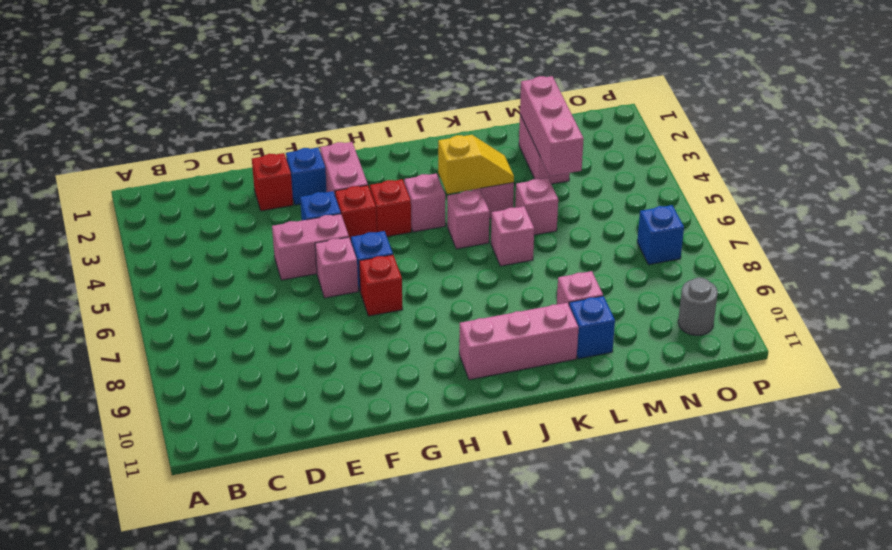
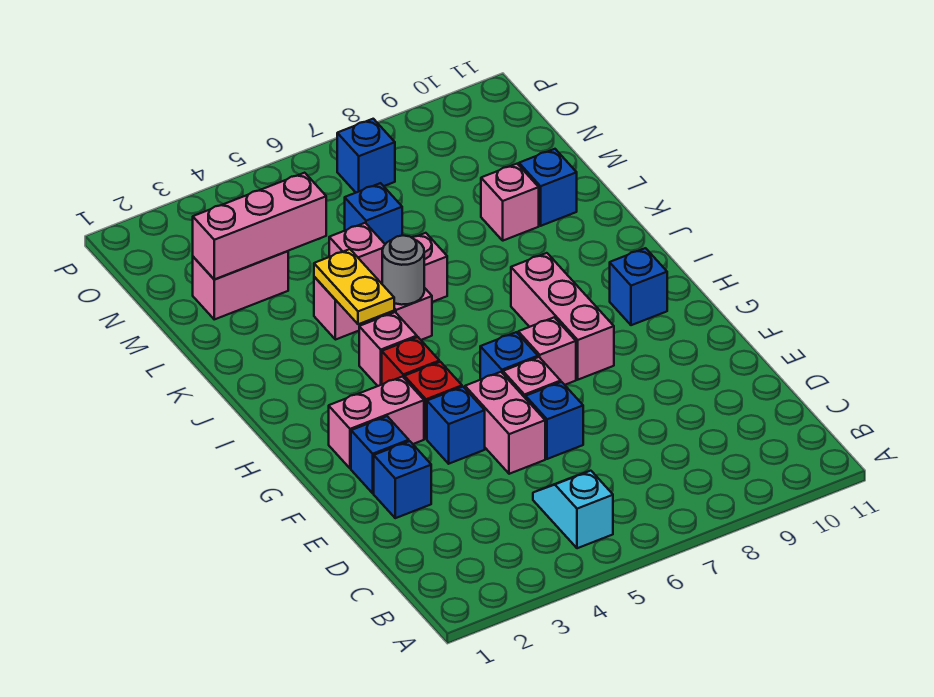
none -> cyan 1x2 slope [533,471,613,548]
red 1x1 brick [252,153,293,211] -> blue 1x1 brick [374,441,431,518]
none -> blue 1x1 brick [526,382,583,459]
red 1x1 brick [359,255,402,316] -> pink 1x1 brick [518,317,576,385]
none -> blue 1x1 brick [610,248,667,325]
pink 1x3 brick [459,303,579,380] -> pink 1x3 brick moved to [511,253,614,380]
yellow 1x2 slope [438,135,514,194] -> yellow 1x2 plate [314,249,394,324]
none -> blue 1x1 brick [345,183,402,244]
grey 1x1 round brick [678,278,718,335] -> grey 1x1 round brick moved to [382,235,424,305]

